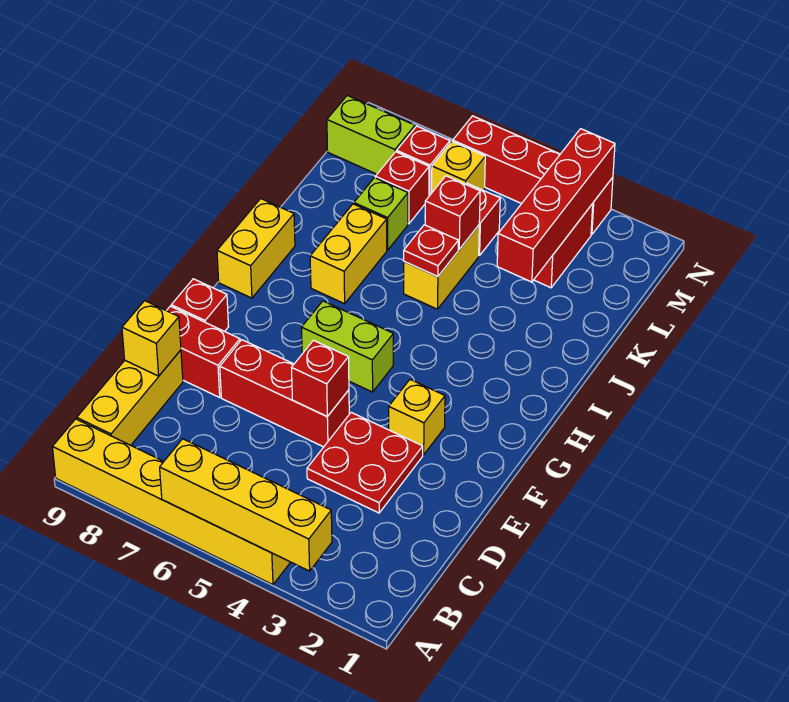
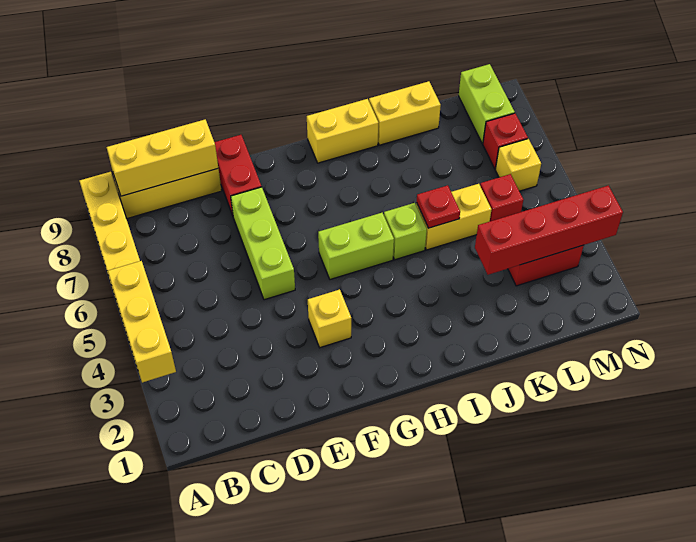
yellow 1x4 brick [160,439,332,571] -> yellow 1x3 brick [108,261,176,383]
red 2x2 plate [307,412,423,513] -> none
yellow 1x1 brick [122,301,181,376] -> yellow 1x3 brick [107,119,218,196]
red 1x3 brick [220,340,349,447] -> lime 1x3 brick [231,187,295,300]
red 1x1 brick [292,340,349,416] -> none
red 1x1 brick [171,279,229,331] -> none
lime 1x2 brick [301,301,393,392] -> lime 1x2 brick turned to [318,212,394,279]
yellow 1x2 brick [310,204,387,304] -> yellow 1x2 brick moved to [369,81,441,145]
red 1x1 brick [425,176,480,249] -> none
lime 1x1 brick [354,178,408,250] -> lime 1x1 brick moved to [384,203,427,260]
red 1x1 brick [375,152,429,224] -> none
red 1x4 brick [453,116,613,235] -> none

